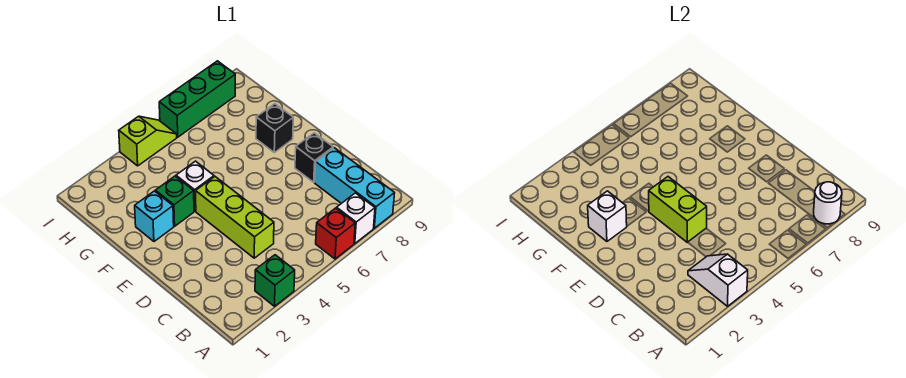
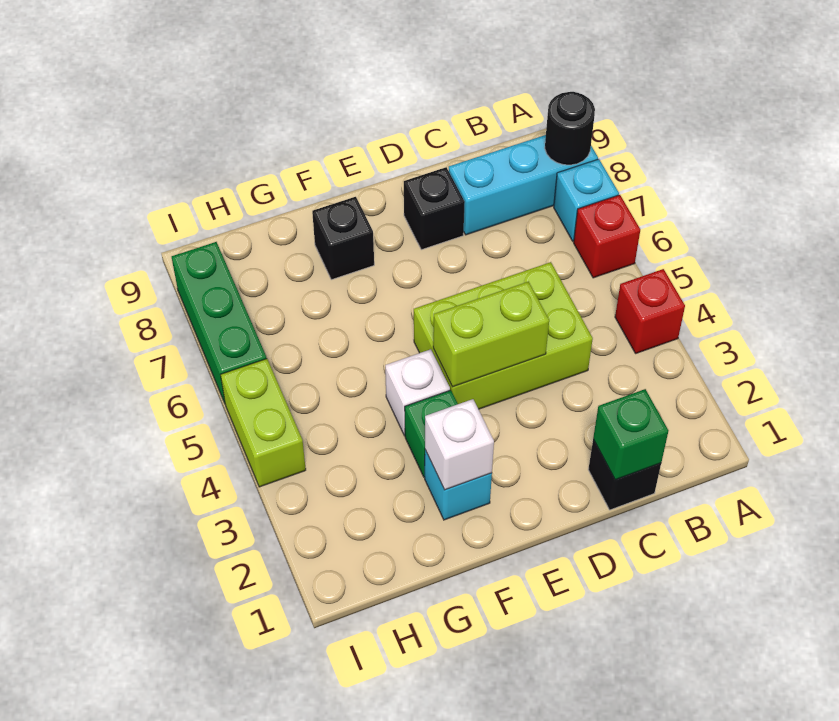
green 1x1 brick [255,255,295,306] -> green 1x1 brick moved to [593,389,668,480]
white 1x2 slope [688,254,748,306] -> none
none -> red 1x1 brick [615,269,685,353]
white 1x1 brick [337,193,375,244] -> cyan 1x1 brick [554,159,619,241]
white 1x1 round brick [814,182,842,224] -> black 1x1 round brick [545,92,595,165]
none -> black 1x1 brick [588,439,661,510]
lime 1x3 brick [196,177,274,258] -> lime 2x3 brick [414,262,593,409]
lime 1x2 slope [119,116,177,166] -> lime 1x2 brick [221,359,306,487]

